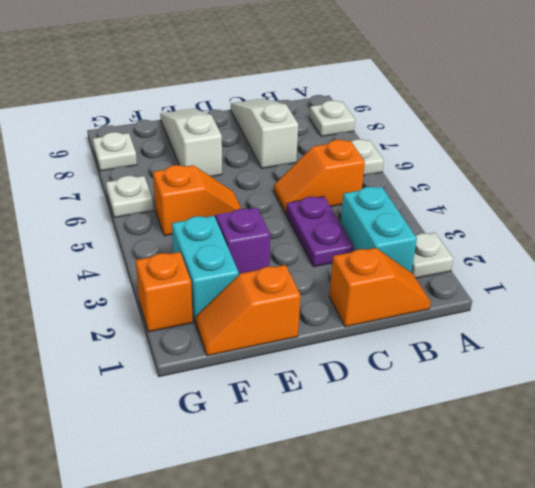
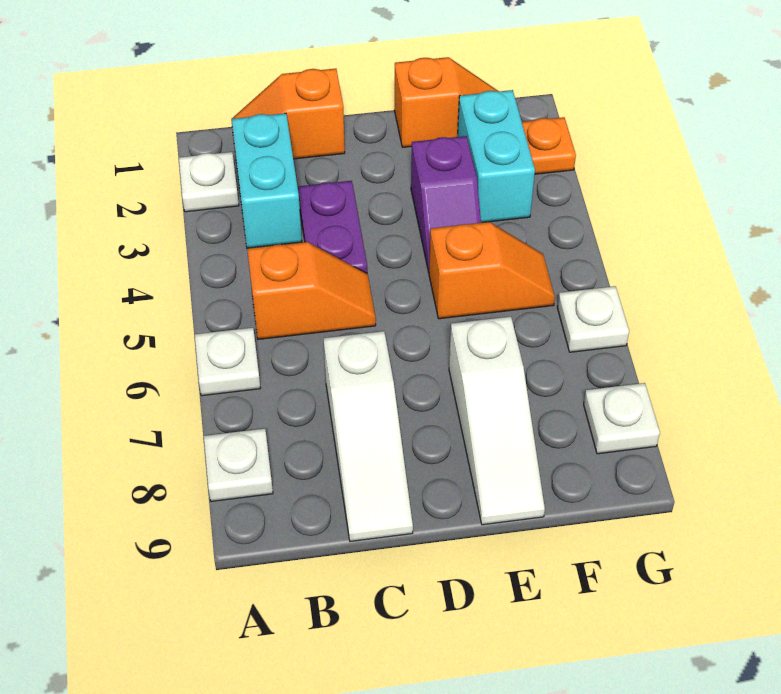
orange 1x2 slope [153,165,241,236] -> orange 1x2 slope turned to [429,222,555,319]
orange 1x1 brick [136,252,193,332] -> orange 1x1 plate [522,117,576,174]

